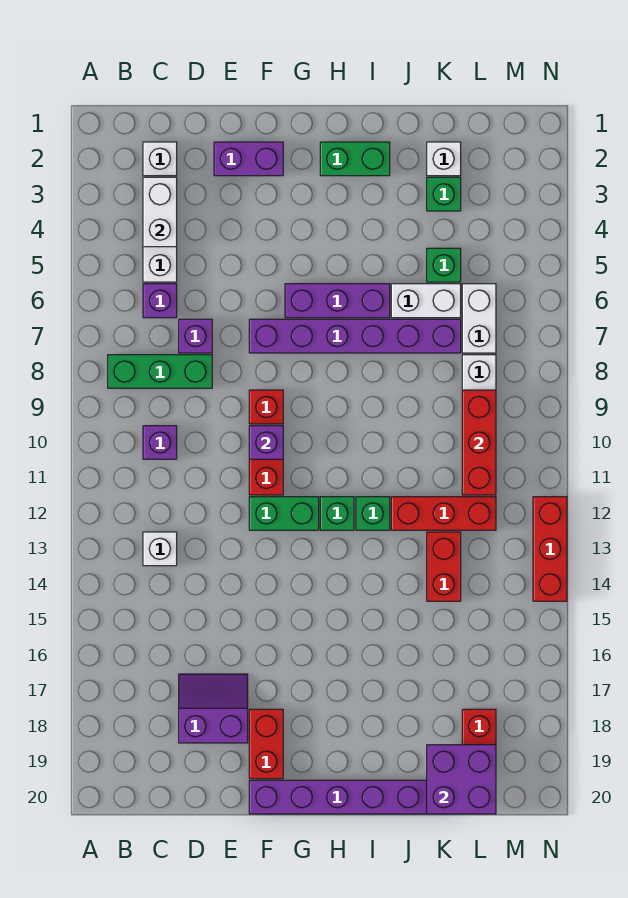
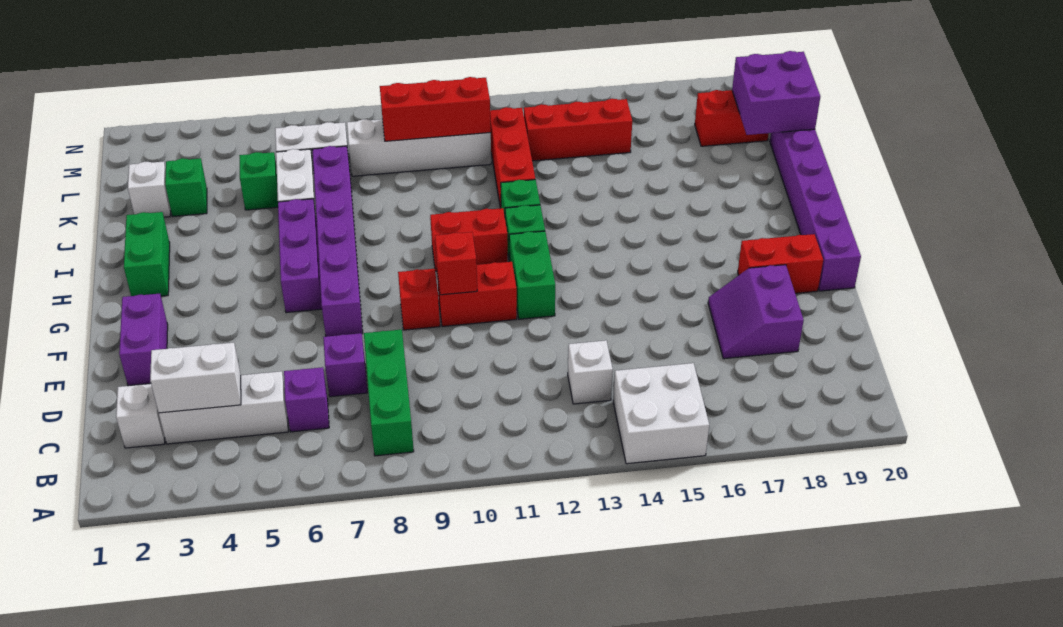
none -> white 2x2 brick [613,363,709,464]
purple 1x1 brick [143,426,177,459] -> none
purple 1x1 brick [249,426,283,459] -> red 1x1 brick [435,232,477,295]
red 1x2 brick [427,532,461,601] -> red 1x2 brick moved to [430,208,508,271]
red 1x3 brick [533,497,567,601] -> red 1x3 brick moved to [524,99,632,161]

